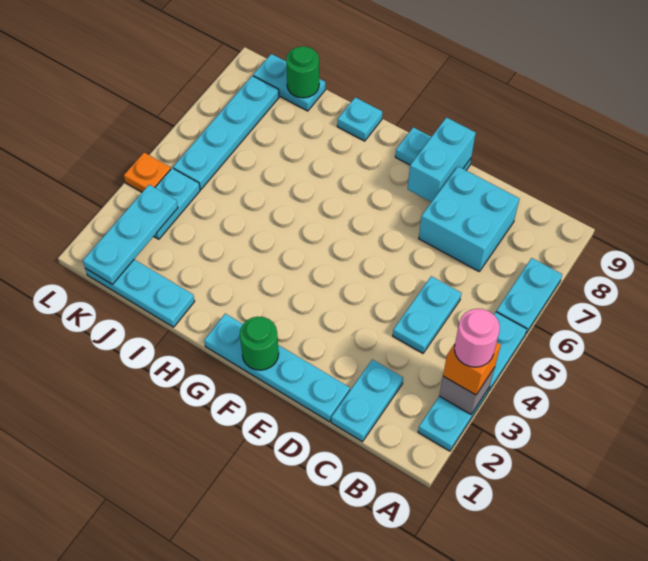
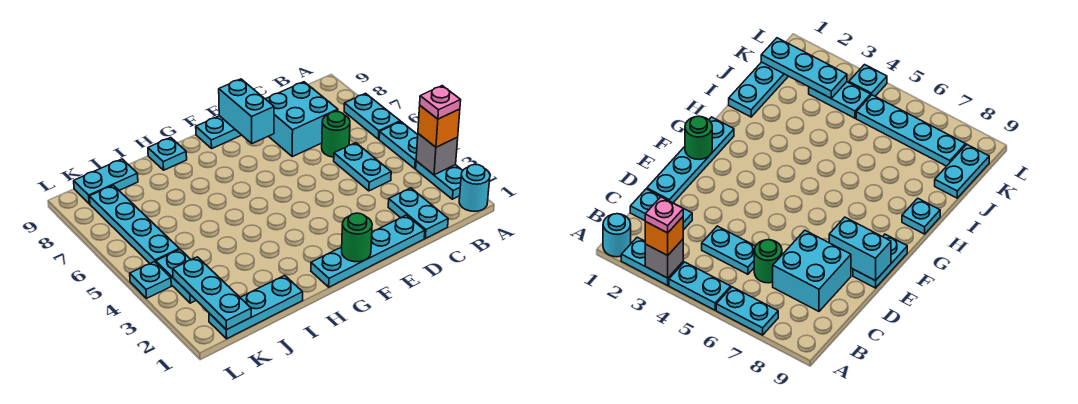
none -> cyan 1x1 round brick [459,164,490,211]
pink 1x1 round brick [455,309,500,367] -> pink 1x1 plate [420,86,461,119]
green 1x1 round brick [286,46,319,98] -> green 1x1 round brick moved to [322,112,350,157]
orange 1x1 plate [124,153,171,192] -> cyan 1x1 plate [130,262,171,298]

